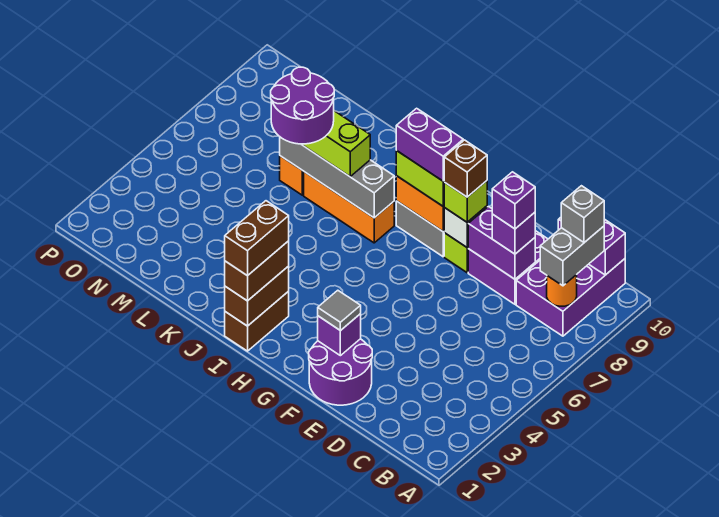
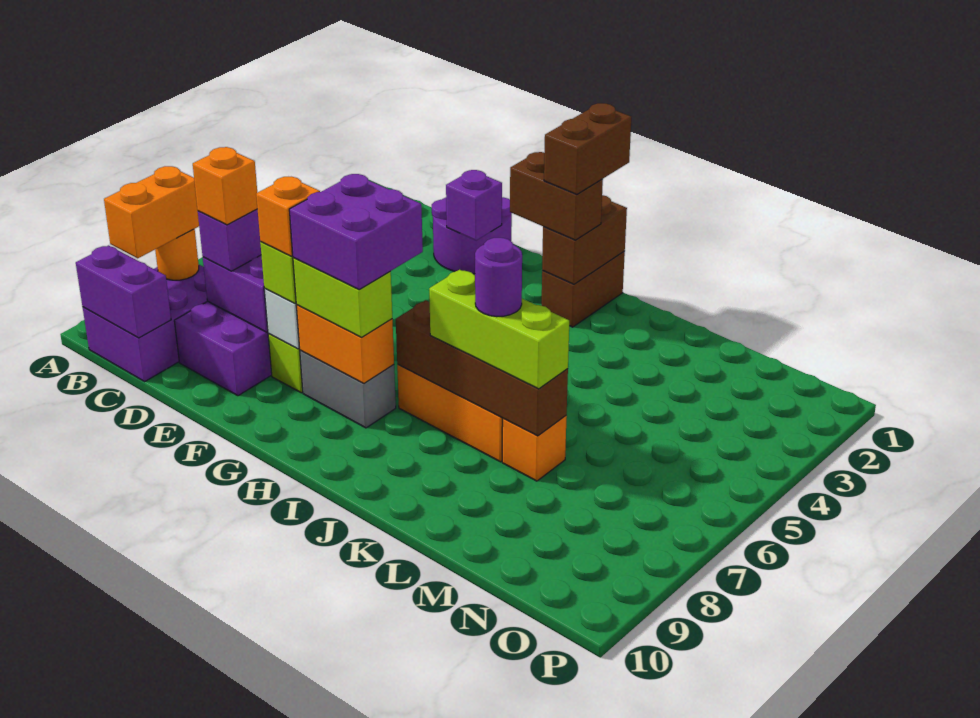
grey 1x2 brick [540,226,604,286] -> orange 1x2 brick [104,166,199,258]
grey 1x1 brick [561,186,604,243] -> none
purple 1x1 brick [492,172,535,229] -> orange 1x1 brick [193,147,257,225]
grey 1x1 tile [318,290,361,331] -> none
brown 1x1 brick [444,140,487,197] -> orange 1x1 brick [256,177,320,256]
purple 1x2 brick [396,108,463,181] -> purple 2x2 brick [289,174,423,289]
brown 1x2 brick [225,241,289,301] -> brown 1x2 brick turned to [510,152,603,240]
grey 1x4 brick [280,137,394,218] -> brown 1x4 brick [396,300,568,436]
purple 2x2 round brick [271,67,334,144] -> purple 1x1 round brick [475,238,522,317]

